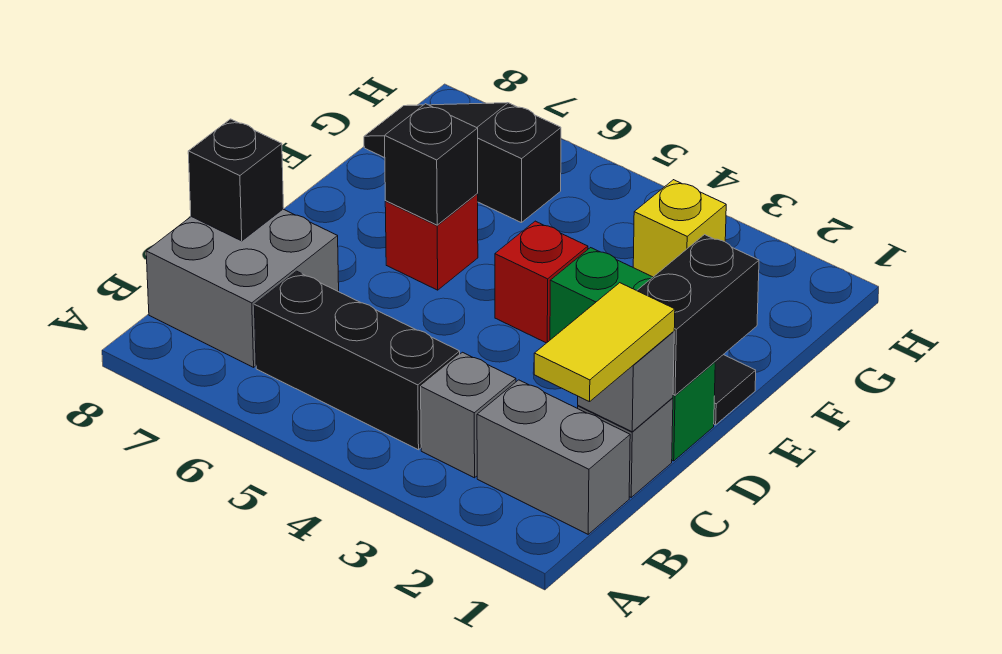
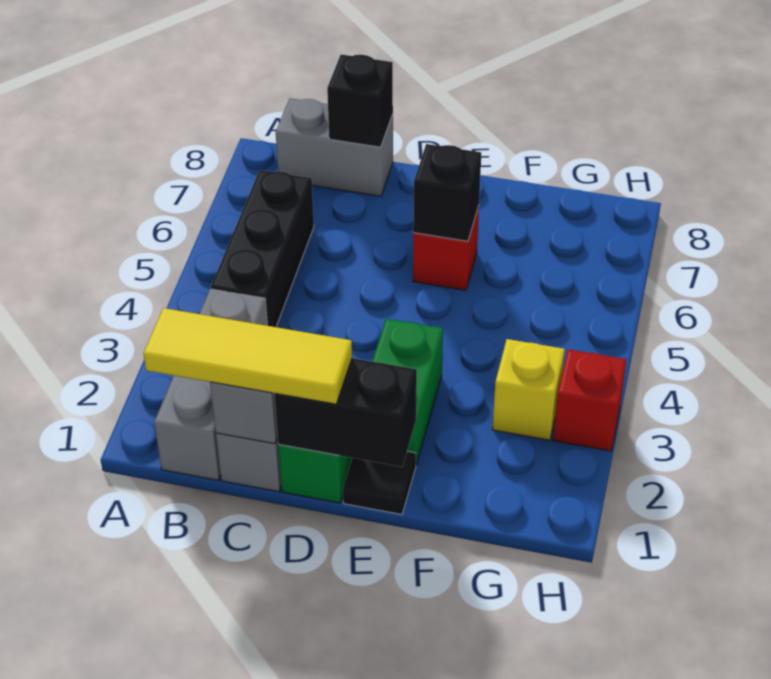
yellow 1x2 tile [534,283,675,402] -> yellow 1x3 tile [143,308,352,404]
grey 2x2 brick [146,209,339,367] -> grey 1x2 brick [276,98,393,196]
red 1x1 brick [495,221,588,343] -> red 1x1 brick moved to [553,349,627,451]
black 1x3 slope [364,103,561,223] -> none

